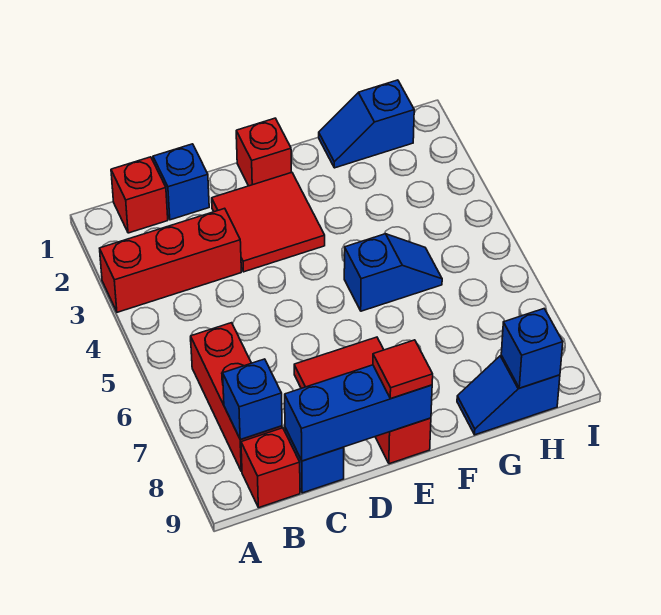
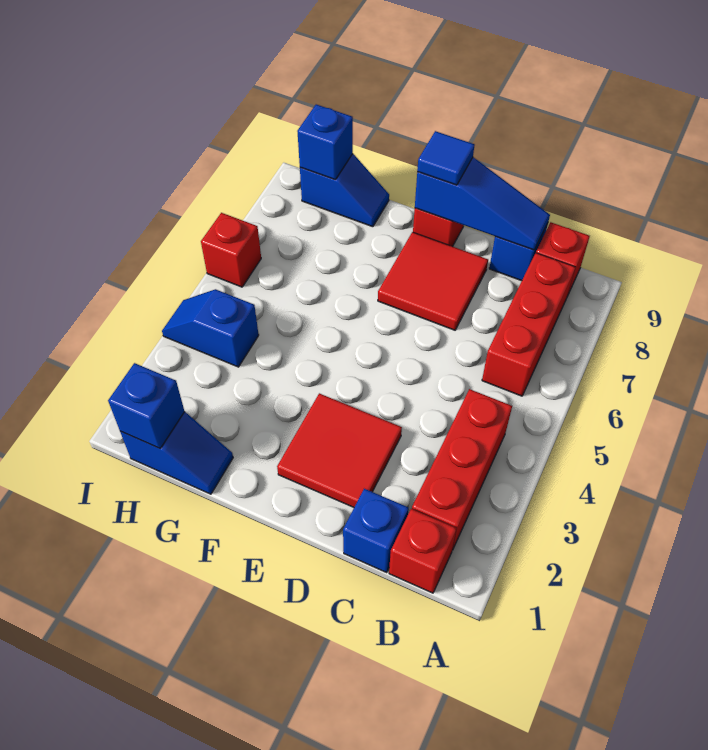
red 1x3 brick [100,208,241,312] -> red 1x3 brick turned to [412,389,512,550]
blue 1x1 brick [223,359,282,440] -> blue 1x1 brick moved to [108,363,185,448]
blue 1x3 brick [285,365,432,461] -> blue 1x3 slope [415,157,550,250]
red 1x1 brick [236,118,291,186] -> red 1x1 brick moved to [201,213,261,287]
red 1x1 tile [373,340,433,399] -> blue 1x1 tile [417,131,475,185]
blue 1x2 slope [344,234,442,311] -> blue 1x2 slope moved to [162,289,259,367]

